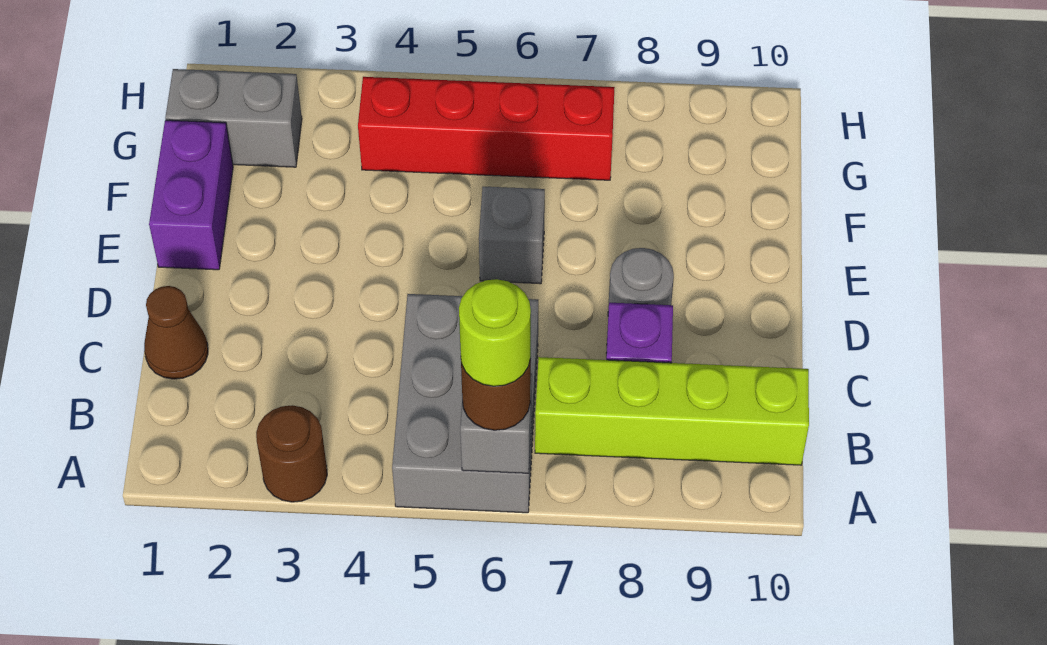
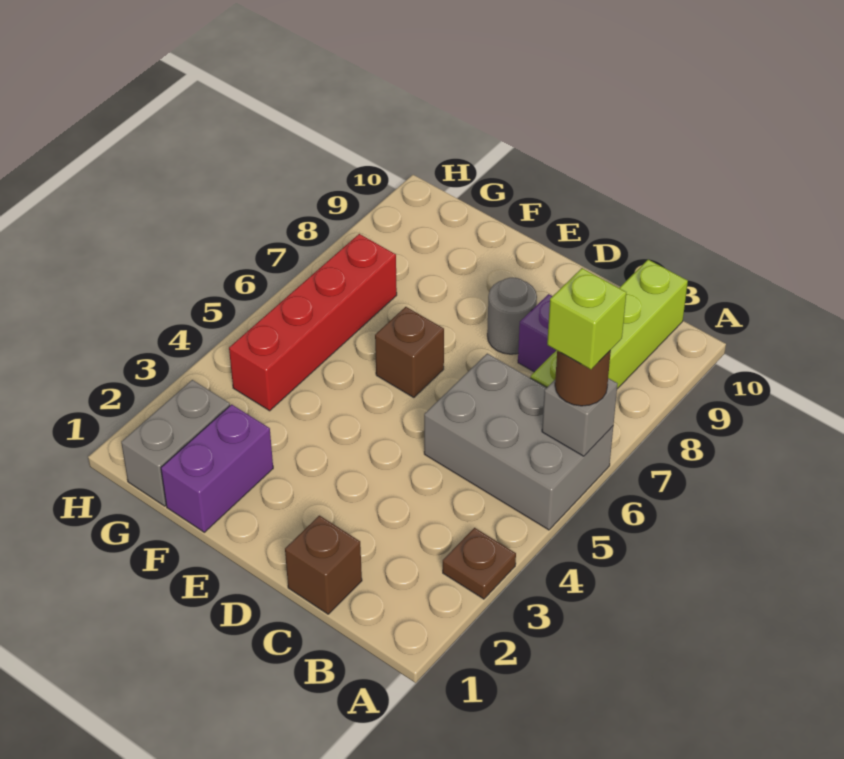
brown 1x1 round brick [256,405,327,502] -> brown 1x1 plate [443,528,516,599]
lime 1x1 round brick [459,279,531,386] -> lime 1x1 brick [547,268,626,369]
brown 1x1 cone [144,286,208,379] -> brown 1x1 brick [285,516,362,614]
purple 1x2 brick [149,120,233,270] -> purple 1x2 brick turned to [161,404,273,532]
grey 1x1 brick [479,187,545,284] -> brown 1x1 brick [375,307,444,398]

